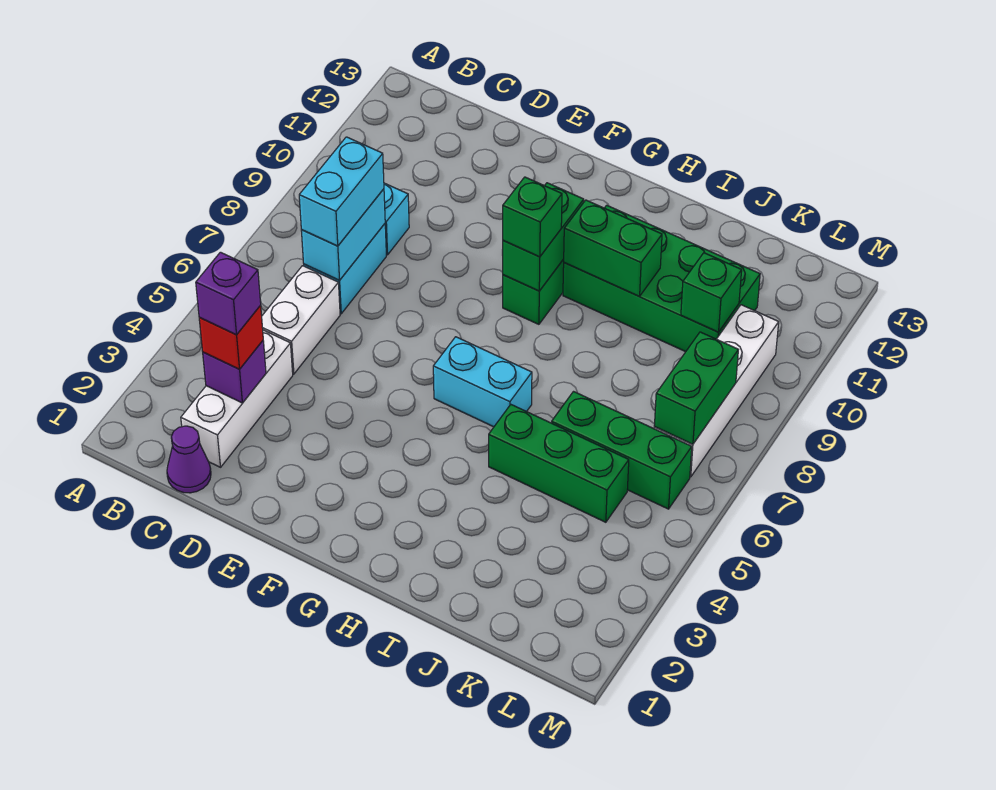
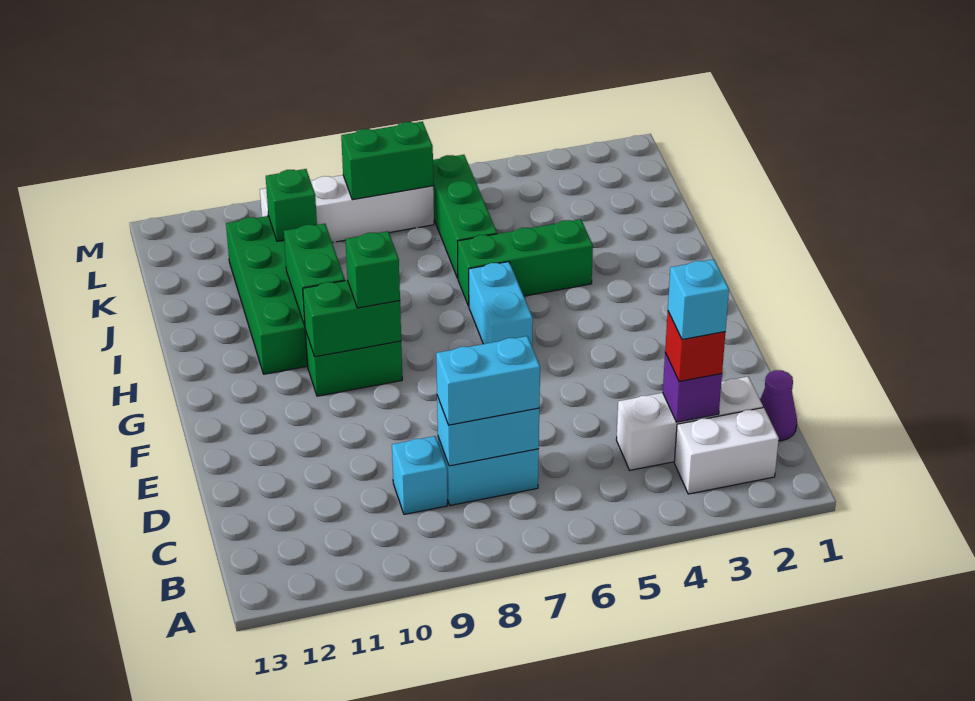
purple 1x1 brick [196,252,261,335] -> cyan 1x1 brick [668,259,729,340]
white 1x2 brick [262,266,340,374] -> white 1x2 brick moved to [674,408,779,494]
green 1x3 brick [489,405,629,522] -> green 1x3 brick turned to [458,219,593,306]

